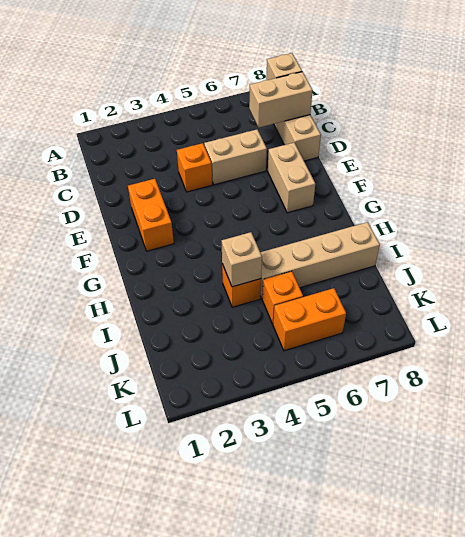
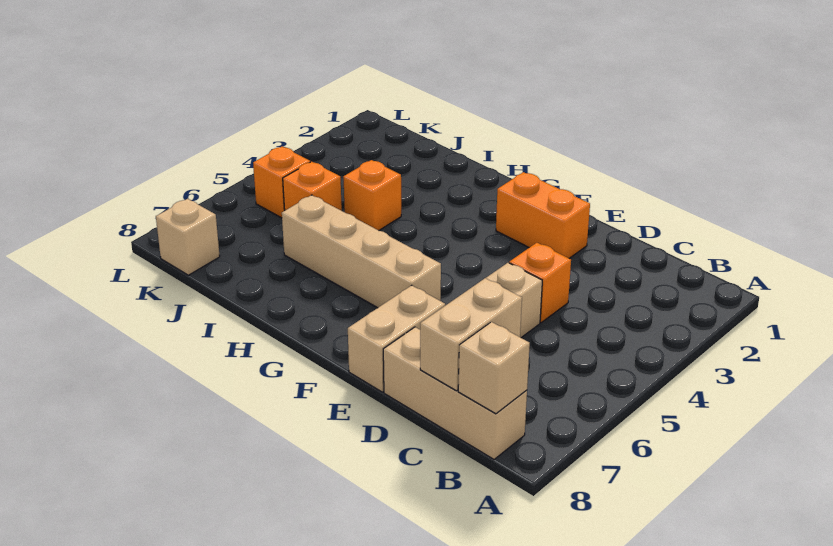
tan 1x2 brick [268,143,315,213] -> tan 1x2 brick turned to [348,285,445,392]
tan 1x1 brick [222,232,262,287] -> tan 1x1 brick moved to [156,199,220,275]
tan 1x4 brick [260,222,380,298] -> tan 1x4 brick turned to [282,195,441,308]
orange 1x2 brick [273,288,346,351] -> orange 1x1 brick [253,147,310,218]

